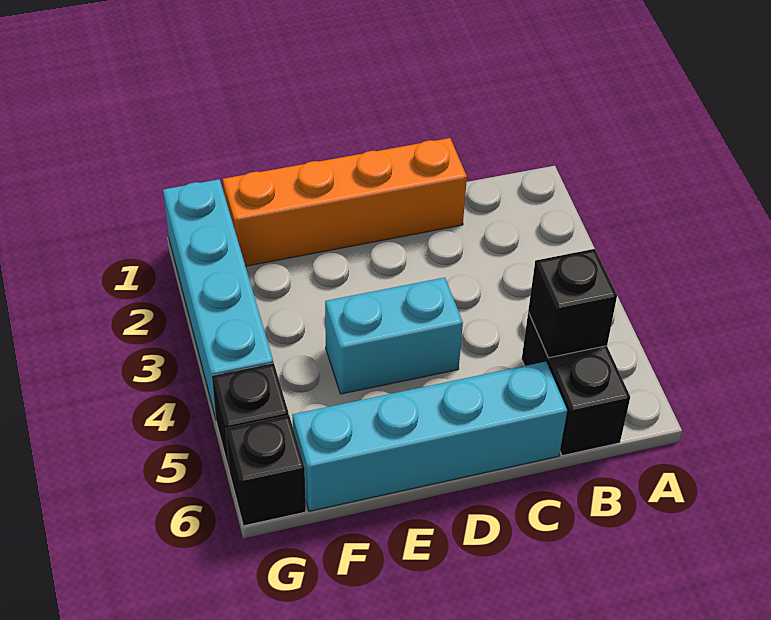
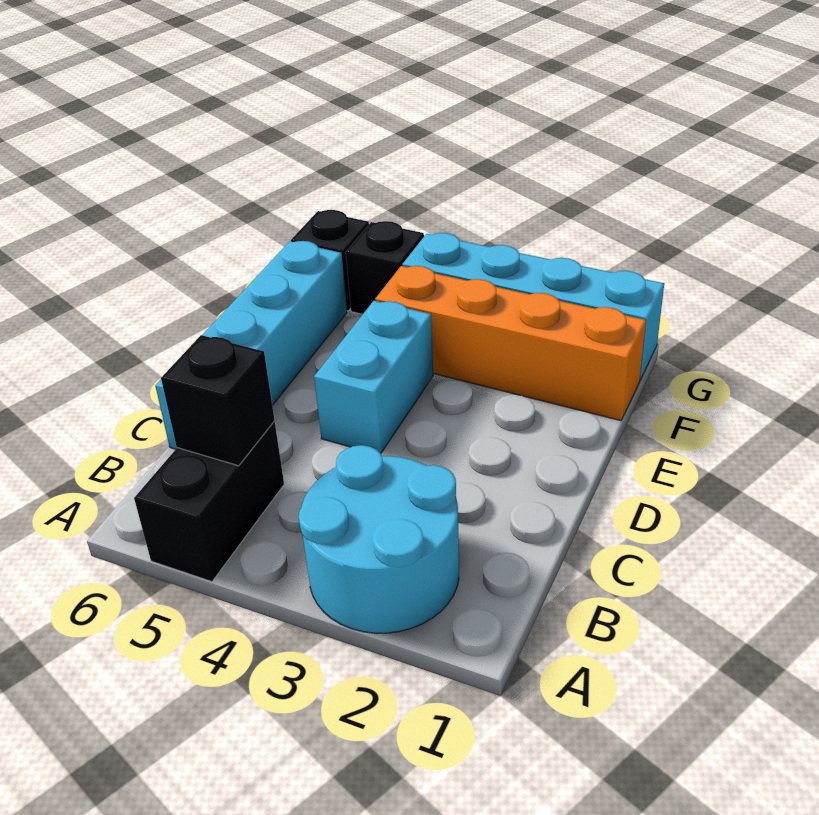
none -> cyan 2x2 round brick [299,445,459,633]
black 1x2 brick [522,312,630,456] -> black 1x2 brick turned to [134,422,284,582]
orange 1x4 brick [223,138,467,266] -> orange 1x4 brick turned to [375,266,646,421]

